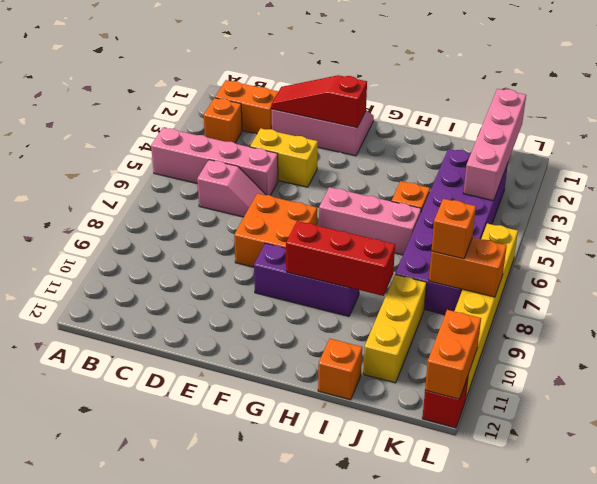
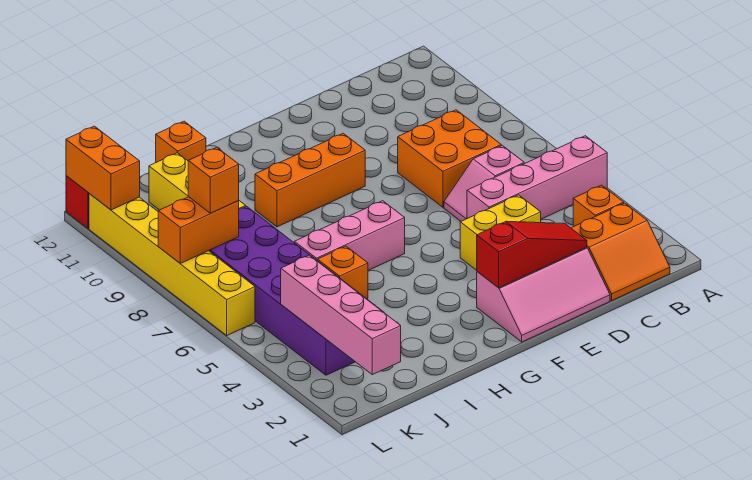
orange 2x2 brick [234,193,317,267] -> orange 2x2 brick moved to [398,110,501,207]
purple 1x3 brick [254,243,359,316] -> orange 1x3 brick [255,133,365,227]
red 1x3 brick [286,221,395,296] -> none

